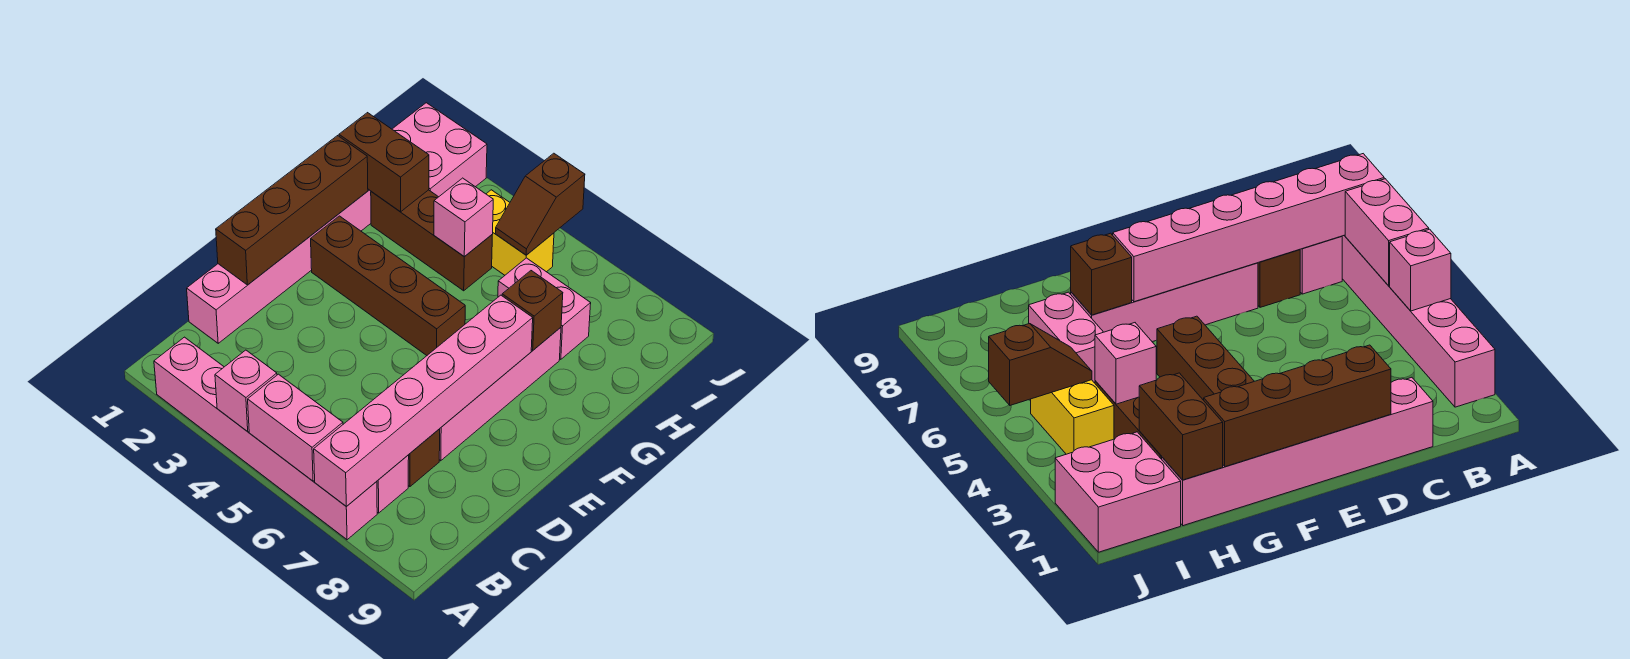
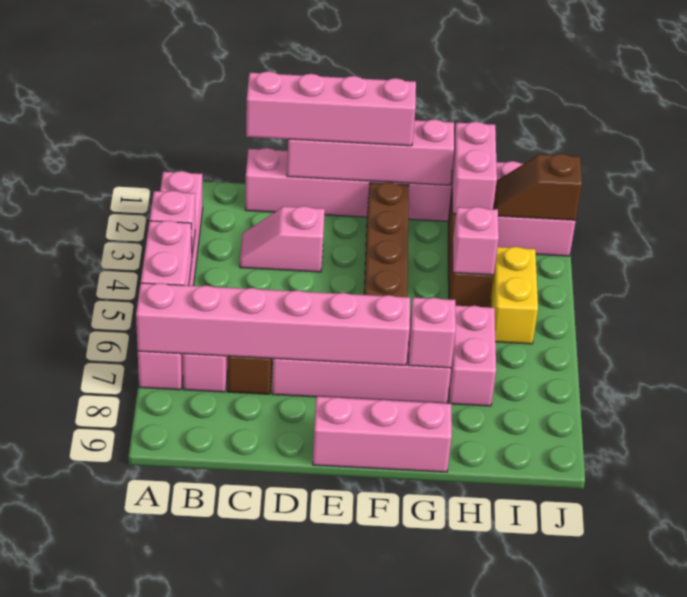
none -> pink 1x4 brick [246,71,416,146]
none -> pink 1x2 slope [240,206,325,272]
brown 1x4 brick [216,136,368,285] -> pink 1x4 brick [287,119,454,185]
none -> pink 1x3 brick [313,397,452,472]
brown 1x1 brick [502,271,563,350] -> pink 1x1 brick [408,298,456,368]
brown 1x2 brick [339,113,429,212] -> pink 1x2 brick [452,122,497,214]
brown 1x2 slope [495,153,585,255] -> brown 1x2 slope moved to [494,154,582,220]

